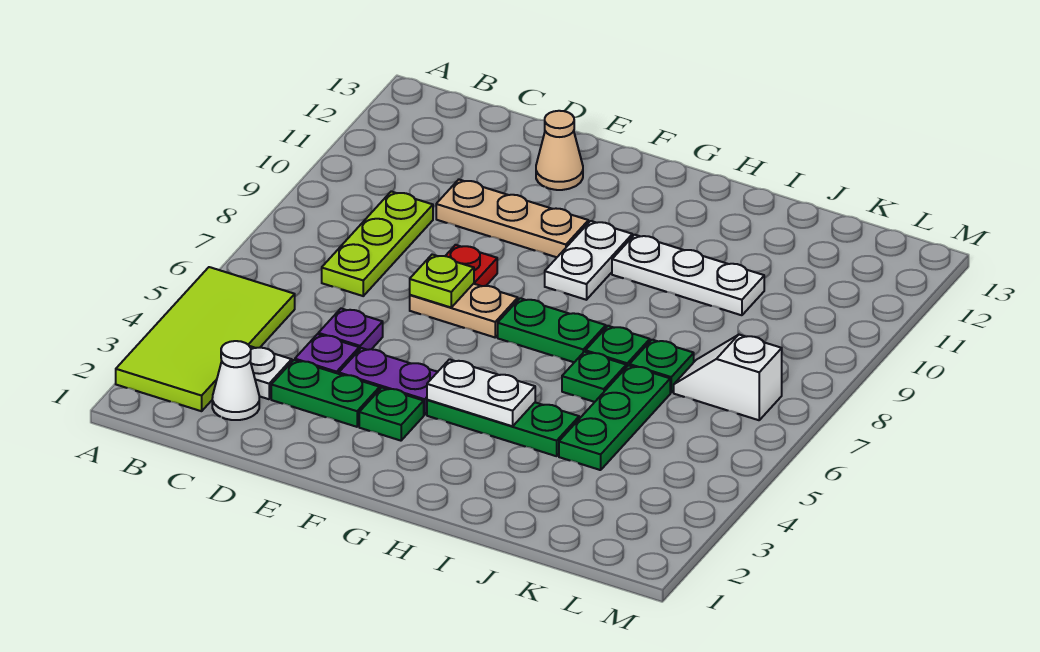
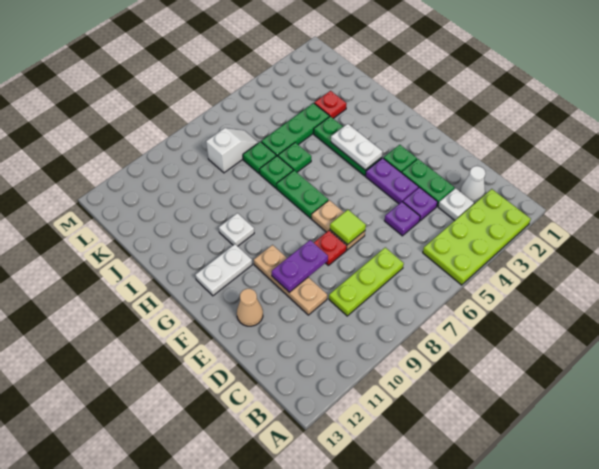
lime 2x4 tile [116,267,295,411] -> lime 2x4 plate [423,189,531,285]
lime 1x1 plate [410,255,474,307] -> lime 1x1 tile [330,210,366,245]
none -> purple 1x2 plate [272,240,328,293]
white 1x2 plate [545,221,632,300] -> white 1x2 plate moved to [195,244,252,296]
white 1x3 plate [612,235,764,315] -> white 1x1 plate [219,213,254,246]
none -> red 1x1 plate [314,91,347,119]
white 1x2 slope [674,335,782,420] -> white 1x2 slope turned to [206,128,259,173]

